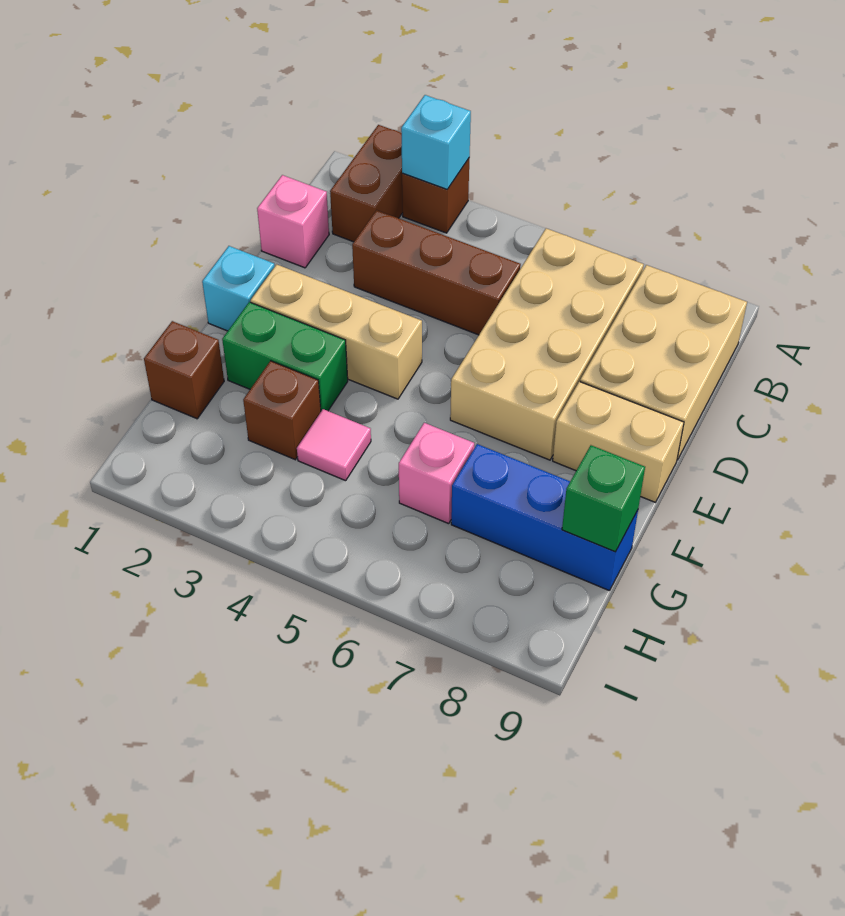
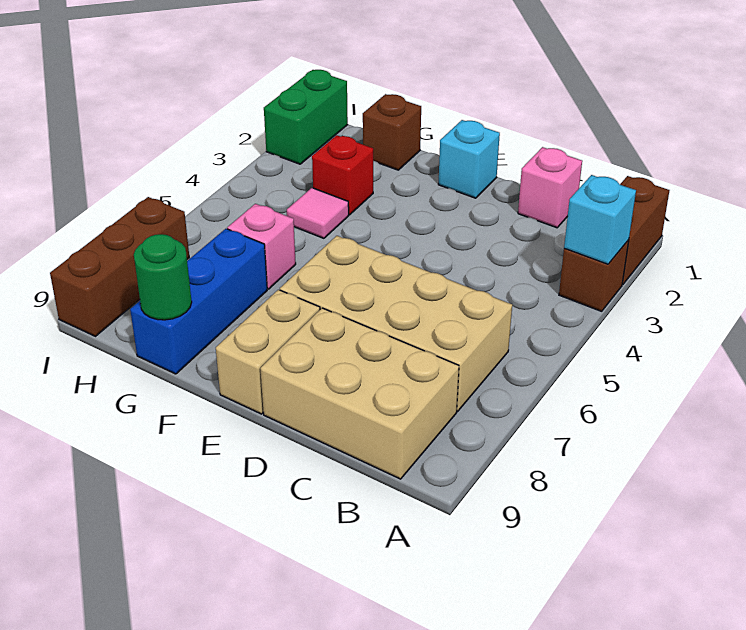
brown 1x2 brick [330,125,403,242] -> brown 1x2 brick turned to [620,176,669,285]
brown 1x3 brick [352,210,521,335] -> brown 1x3 brick moved to [50,197,189,336]
tan 1x3 brick [251,264,422,399] -> none
green 1x2 brick [222,302,348,411] -> green 1x2 brick moved to [264,70,348,164]
brown 1x1 brick [243,361,321,460] -> red 1x1 brick [312,135,373,215]
green 1x1 brick [562,445,645,552] -> green 1x1 round brick [134,234,192,320]

